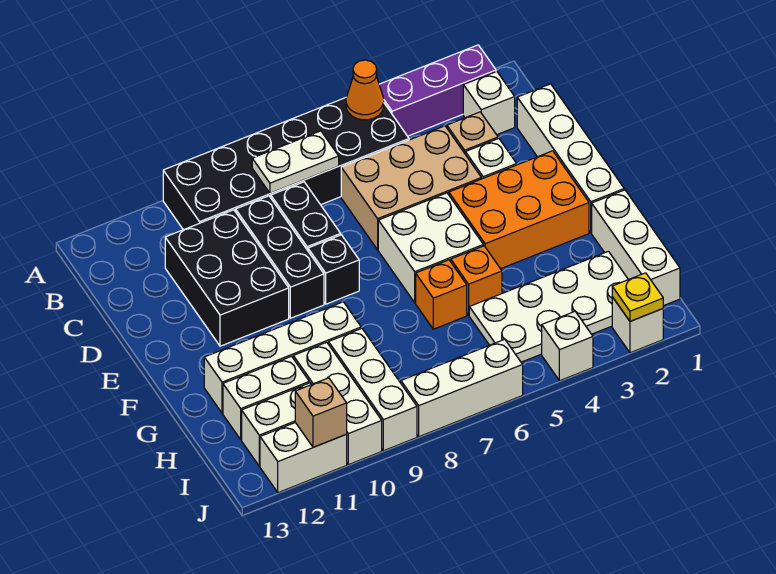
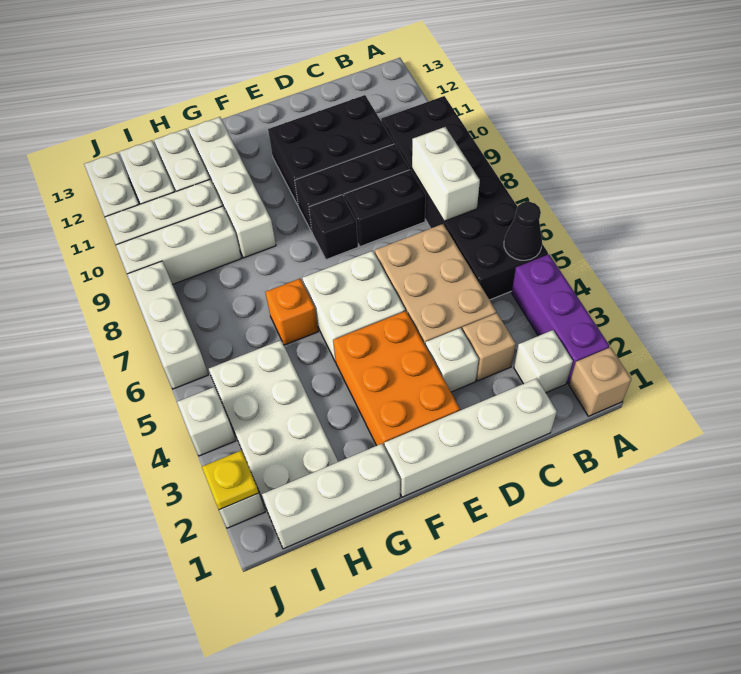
orange 1x1 cone [346,60,384,120] -> black 1x1 cone [504,202,542,260]
white 1x2 plate [252,131,339,193] -> white 1x2 brick [412,127,480,221]
orange 1x1 brick [451,246,502,315] -> none
tan 1x1 brick [295,378,347,447] -> tan 1x1 brick moved to [569,347,631,416]

